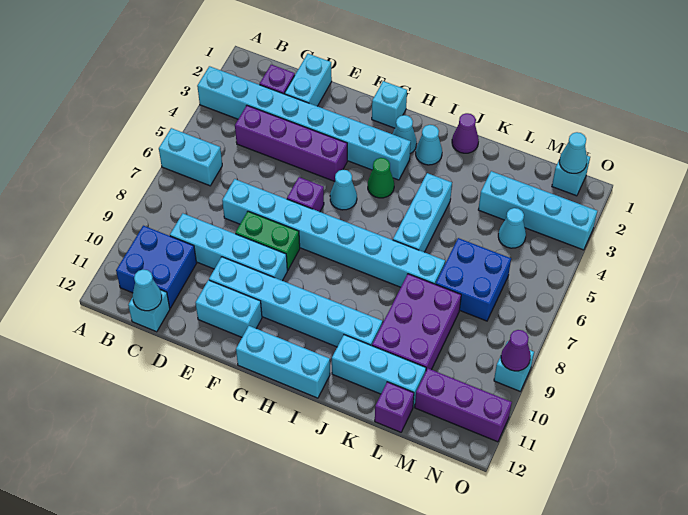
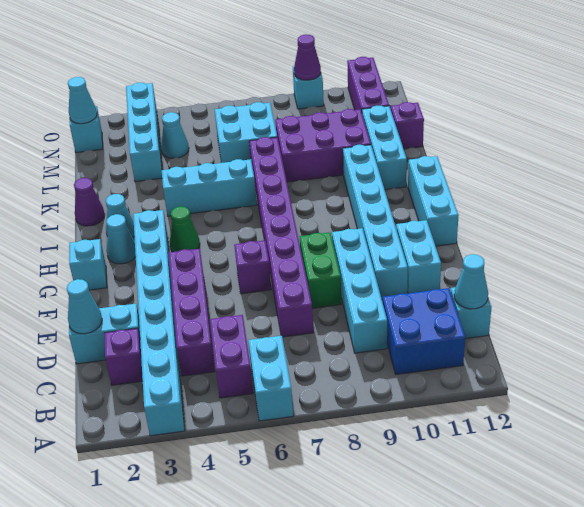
none -> purple 1x2 brick [210,315,253,398]
cyan 1x8 brick [222,179,445,287] -> purple 1x8 brick [249,137,313,337]
cyan 1x1 cone [330,170,357,210] -> cyan 1x1 cone moved to [67,279,102,334]
blue 2x2 brick [436,238,511,321] -> cyan 2x2 brick [214,102,277,163]

